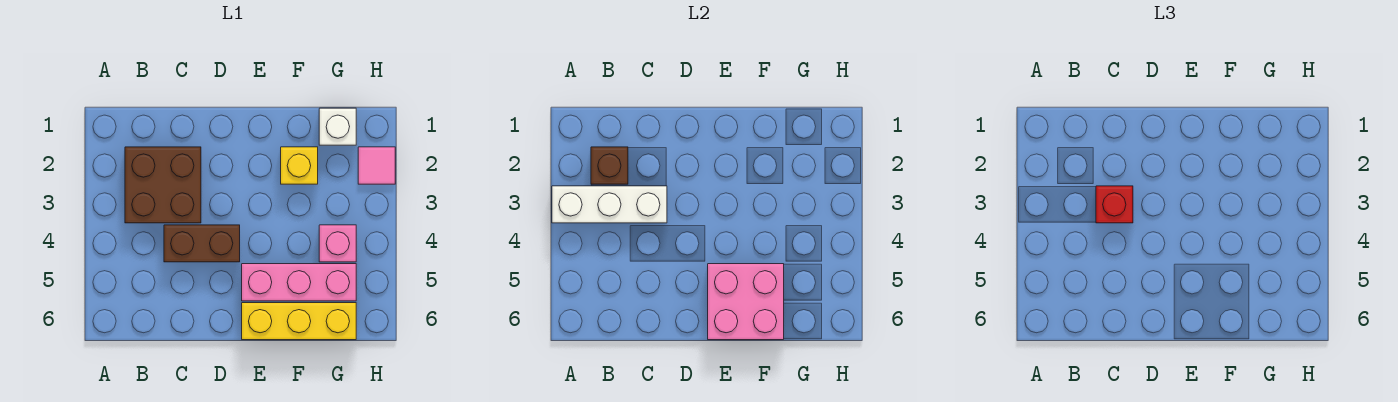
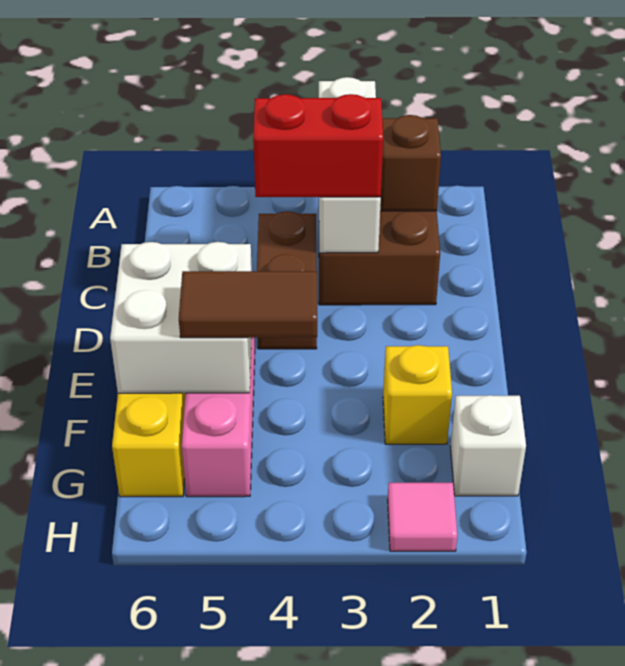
red 1x1 brick [1096,186,1133,223] -> red 1x2 brick [253,94,383,197]
pink 2x2 brick [708,264,784,340] -> white 2x2 brick [110,242,252,393]
none -> brown 1x2 tile [179,271,317,338]
pink 1x1 brick [319,225,356,262] -> none

